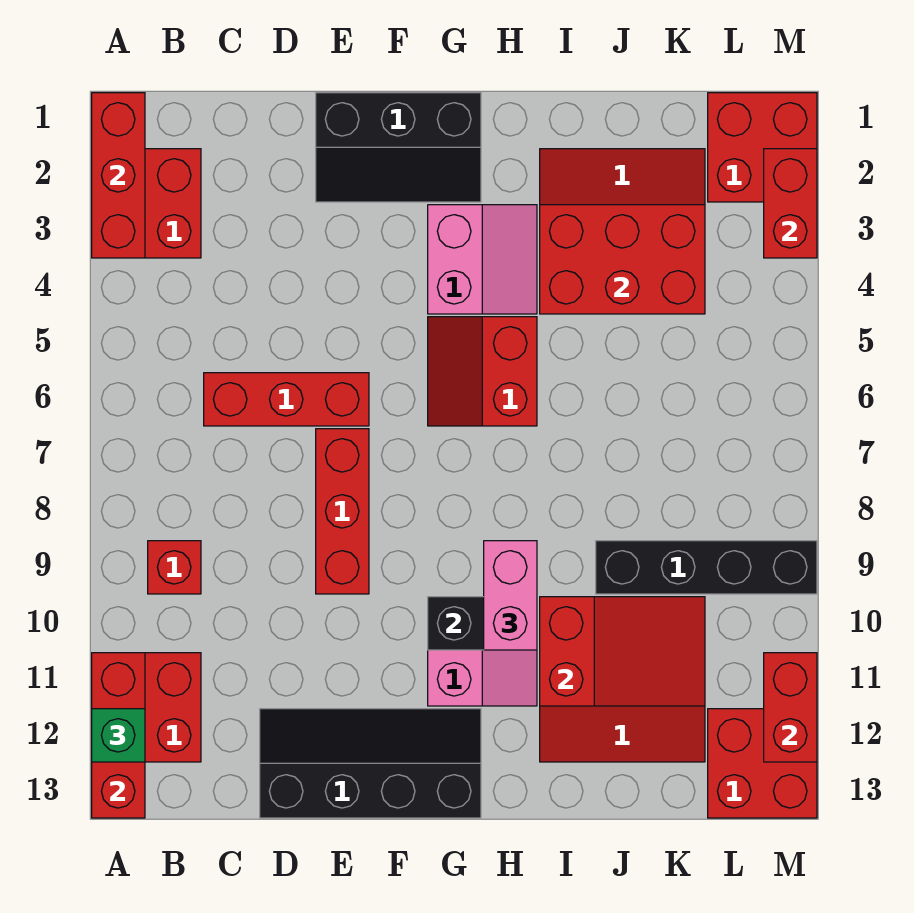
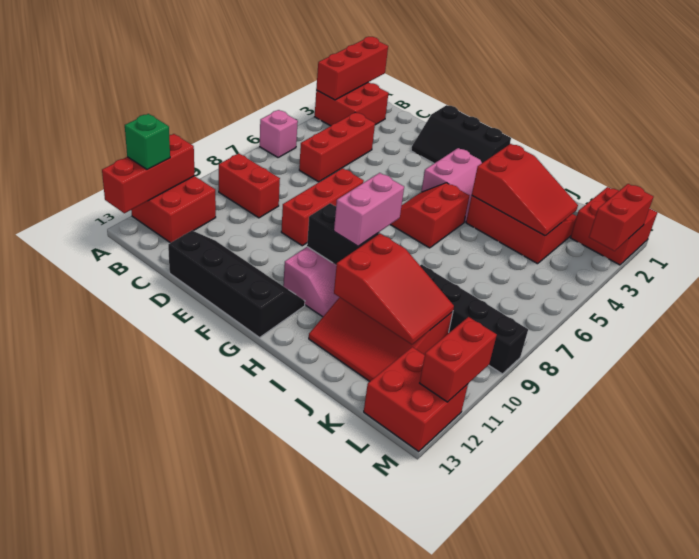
none -> pink 1x1 brick [260,110,298,157]
red 1x1 brick [148,541,201,594] -> red 1x2 brick [219,154,280,218]
red 1x3 brick [204,373,369,426] -> red 1x3 brick turned to [299,112,375,182]
red 2x3 brick [540,205,705,314] -> red 2x3 slope [472,144,578,236]

